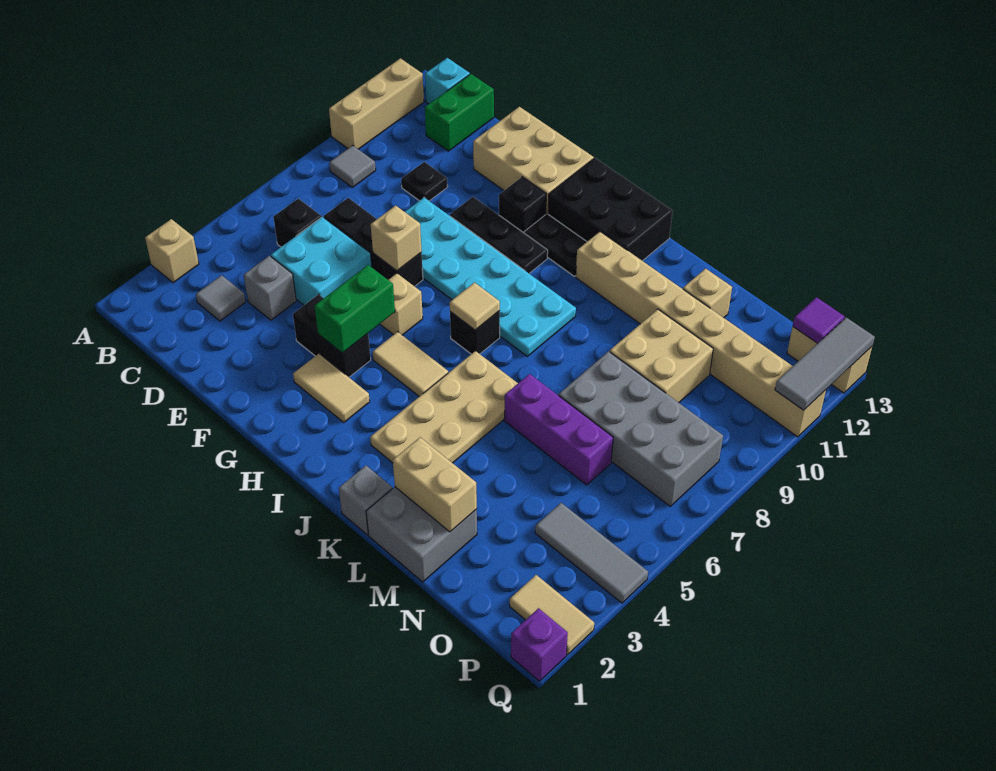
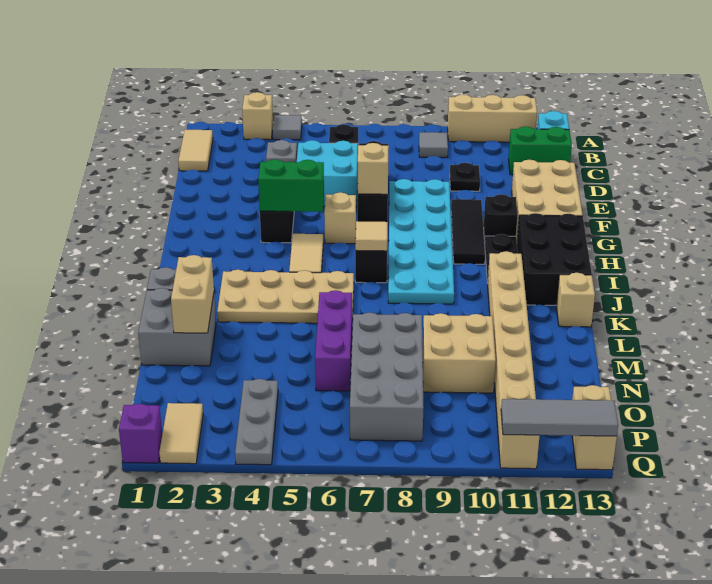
grey 1x1 tile [196,275,246,321] -> grey 1x1 tile moved to [272,115,302,140]
black 1x3 plate [450,197,548,273] -> black 1x3 tile [451,199,485,264]
tan 1x2 tile [293,354,370,422] -> tan 1x2 tile moved to [178,130,213,171]
tan 1x1 brick [683,269,732,318] -> tan 1x1 brick moved to [556,273,595,327]
grey 1x3 tile [535,503,648,603] -> grey 1x3 plate [235,379,278,465]
purple 1x1 tile [793,297,845,343] -> none

